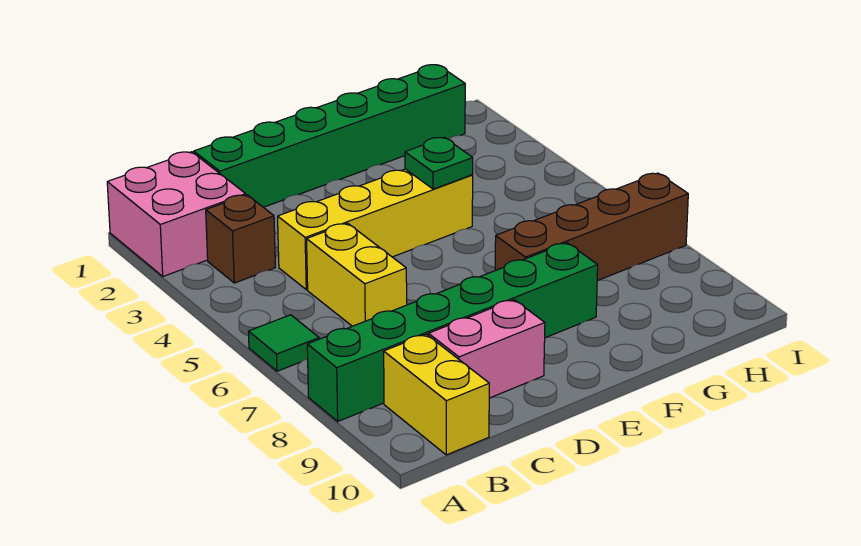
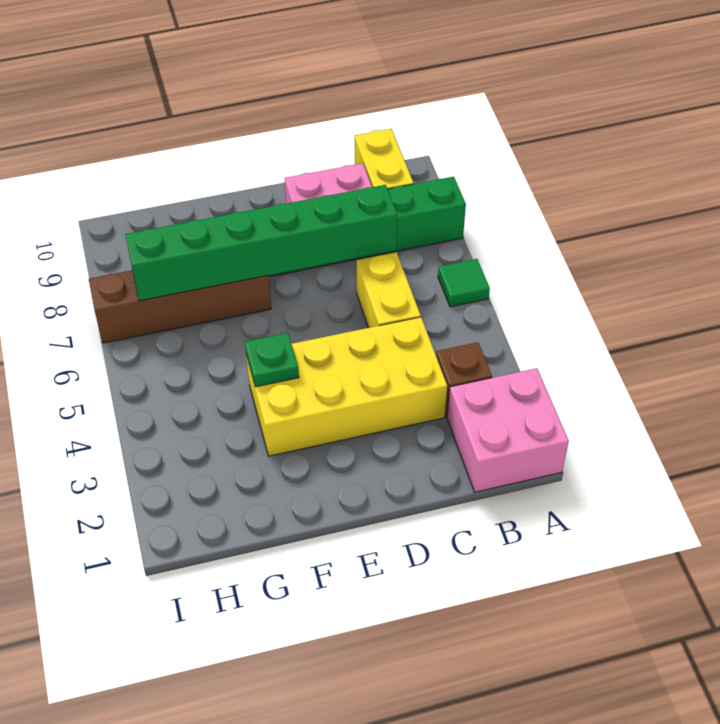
green 1x6 brick [194,65,465,207] -> green 1x6 brick moved to [125,185,397,301]
yellow 1x4 brick [278,169,473,290] -> yellow 2x4 brick [246,317,447,456]

